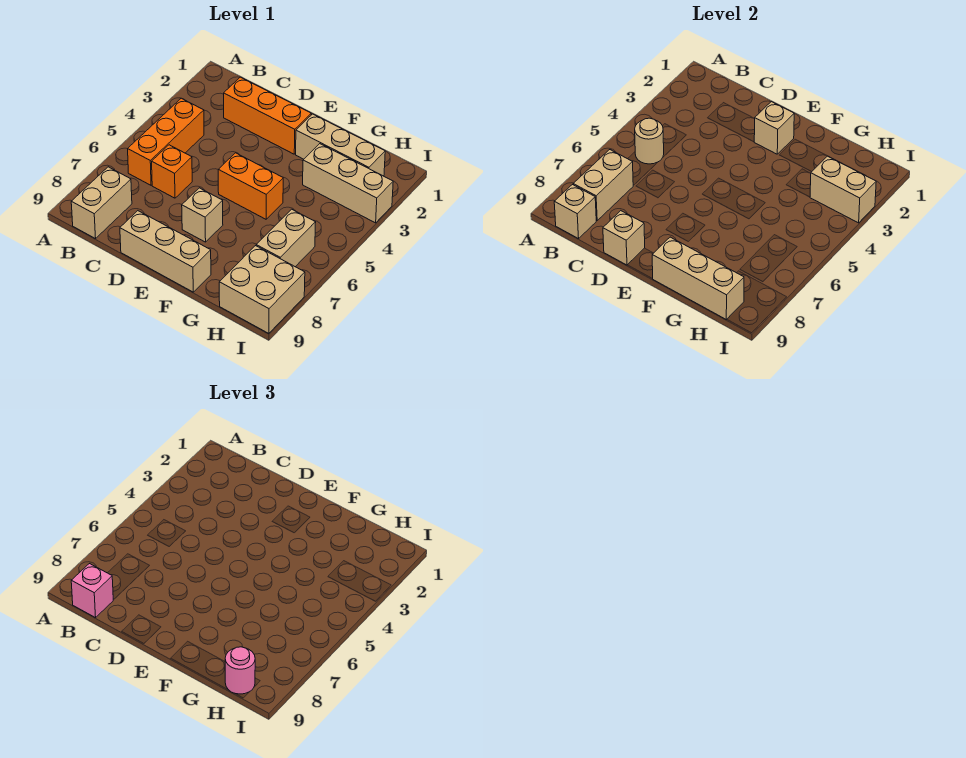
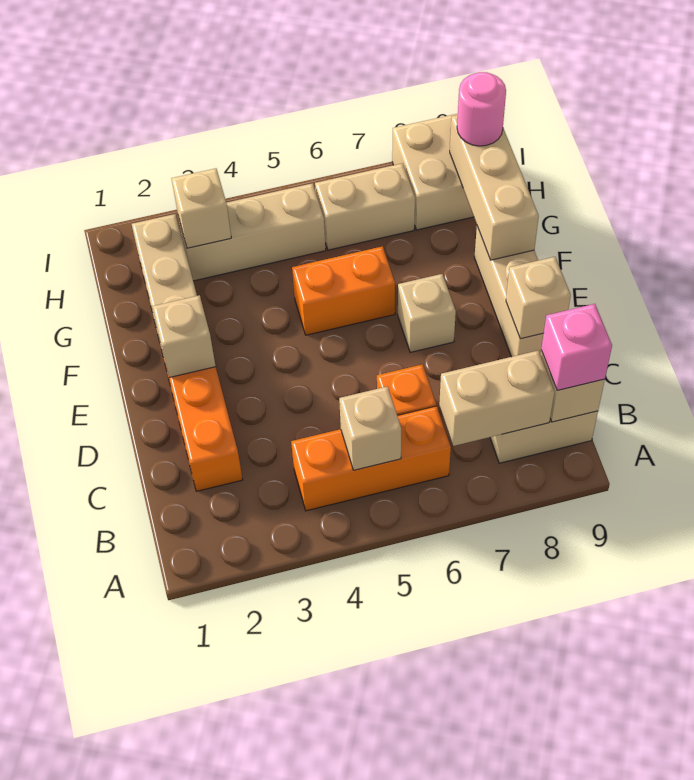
tan 1x1 round brick [635,118,664,164] -> tan 1x1 brick [339,386,401,470]
orange 1x2 brick [218,153,283,219] -> orange 1x2 brick turned to [292,246,395,335]
tan 1x3 brick [303,144,393,223] -> tan 1x3 brick turned to [178,183,326,281]
tan 1x2 brick [810,156,876,223] -> tan 1x1 brick [171,168,231,248]

